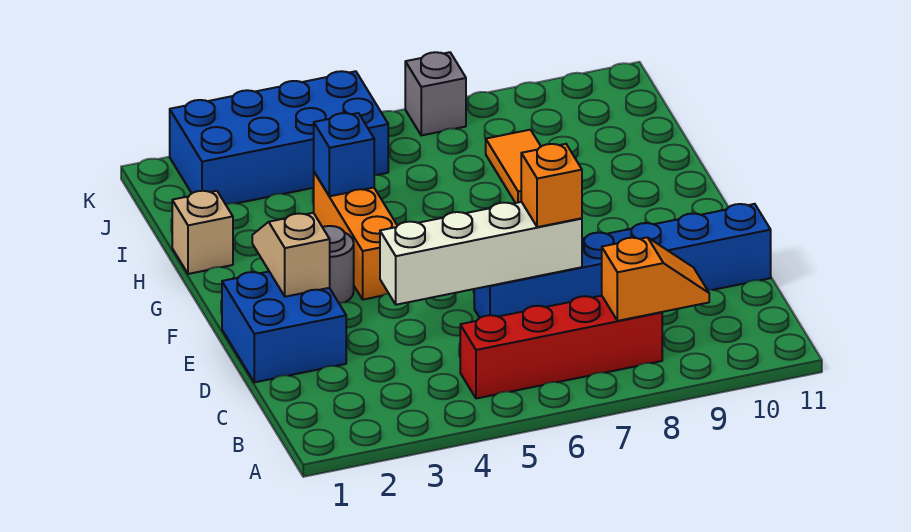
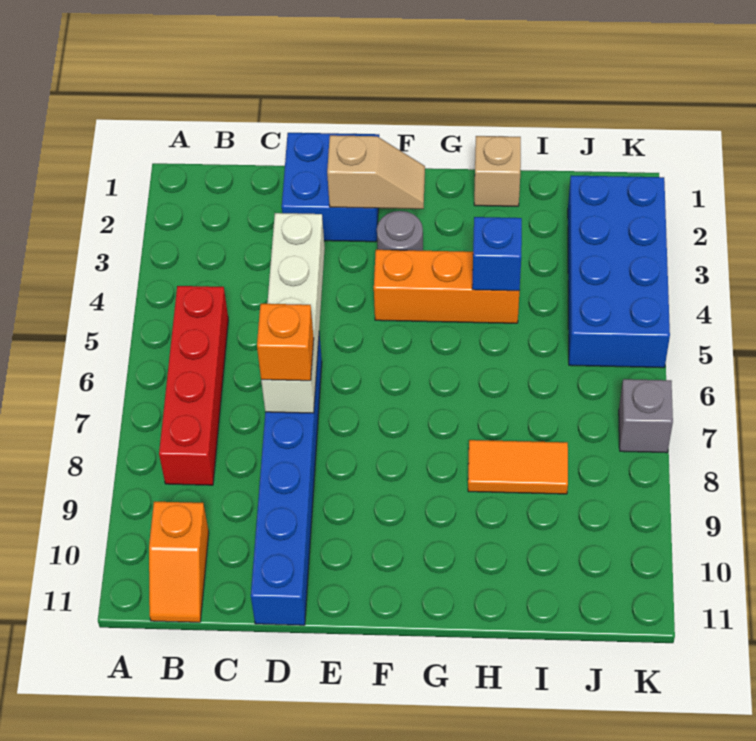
orange 1x2 slope [602,237,709,321] -> orange 1x2 slope moved to [149,502,209,622]

